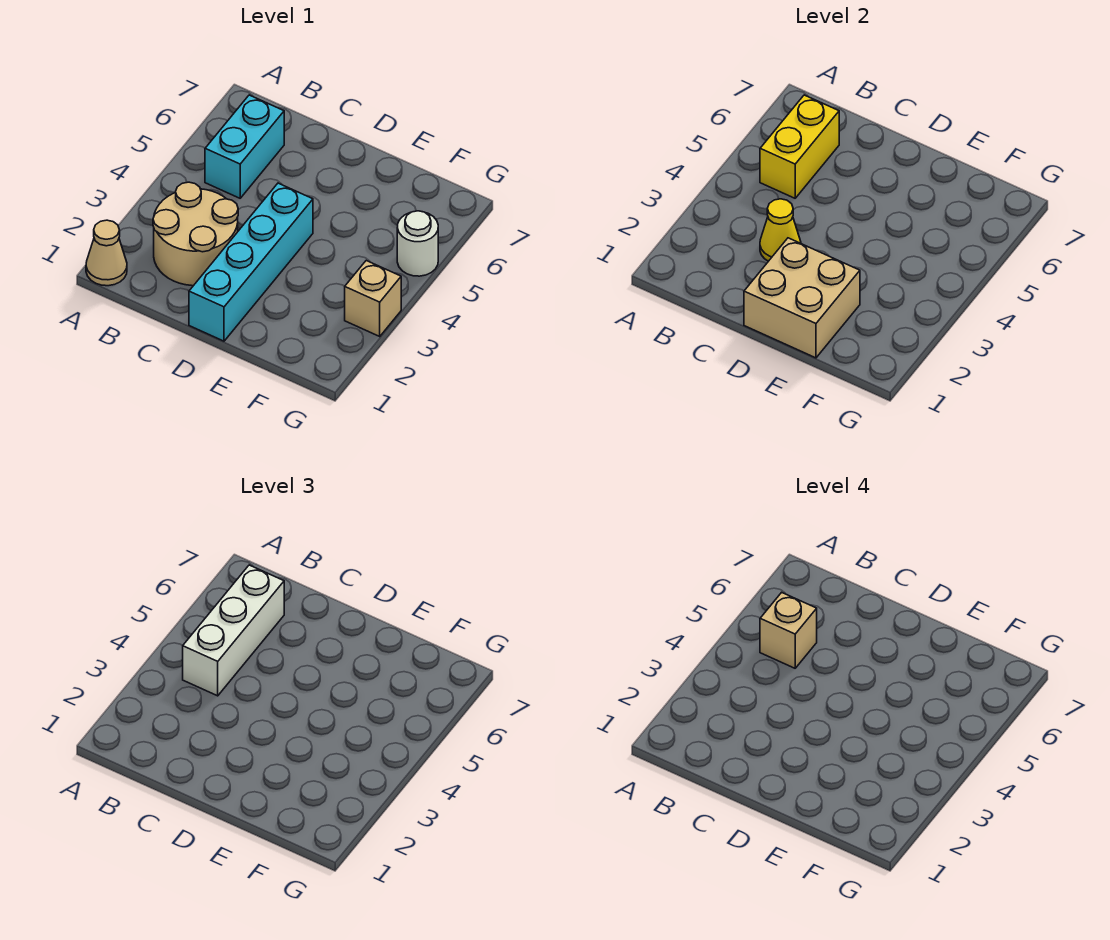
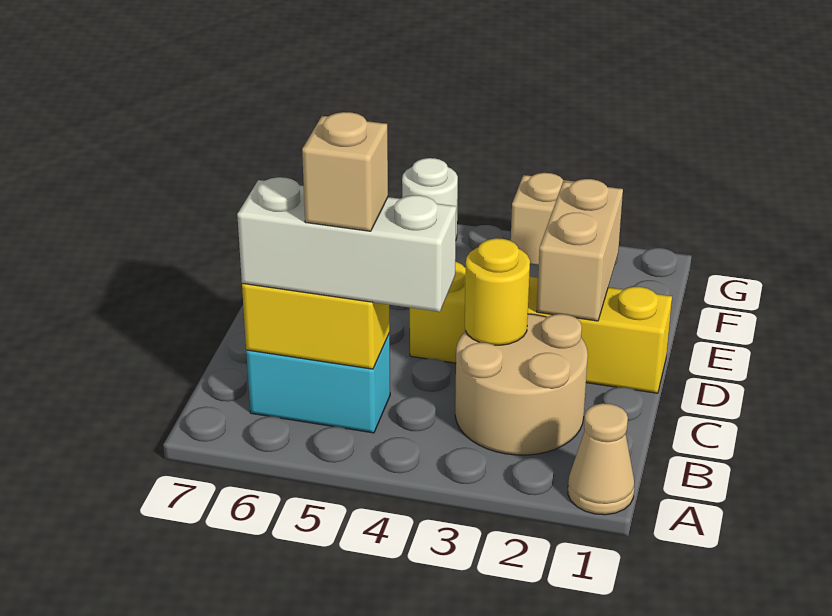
yellow 1x1 cone [760,199,801,261] -> yellow 1x1 round brick [465,238,530,345]
cyan 1x4 brick [189,183,313,341] -> yellow 1x4 brick [410,262,672,393]
tan 2x2 brick [744,238,860,358] -> tan 1x2 brick [537,179,623,321]

